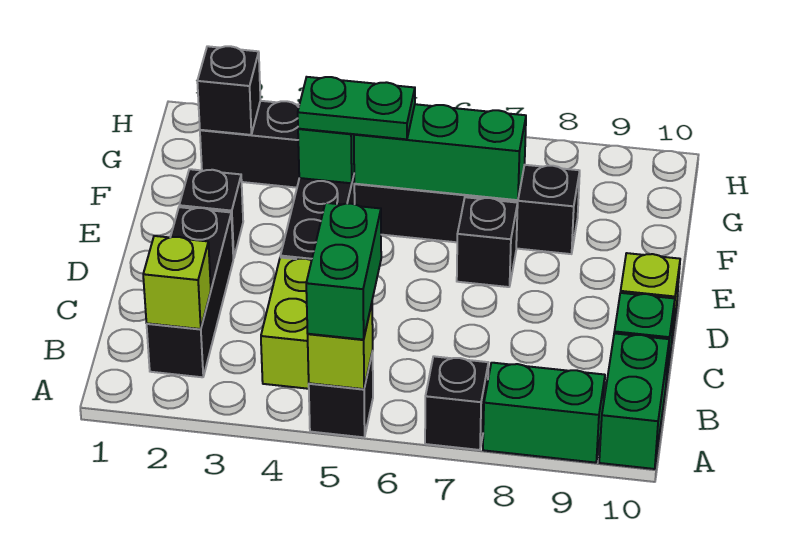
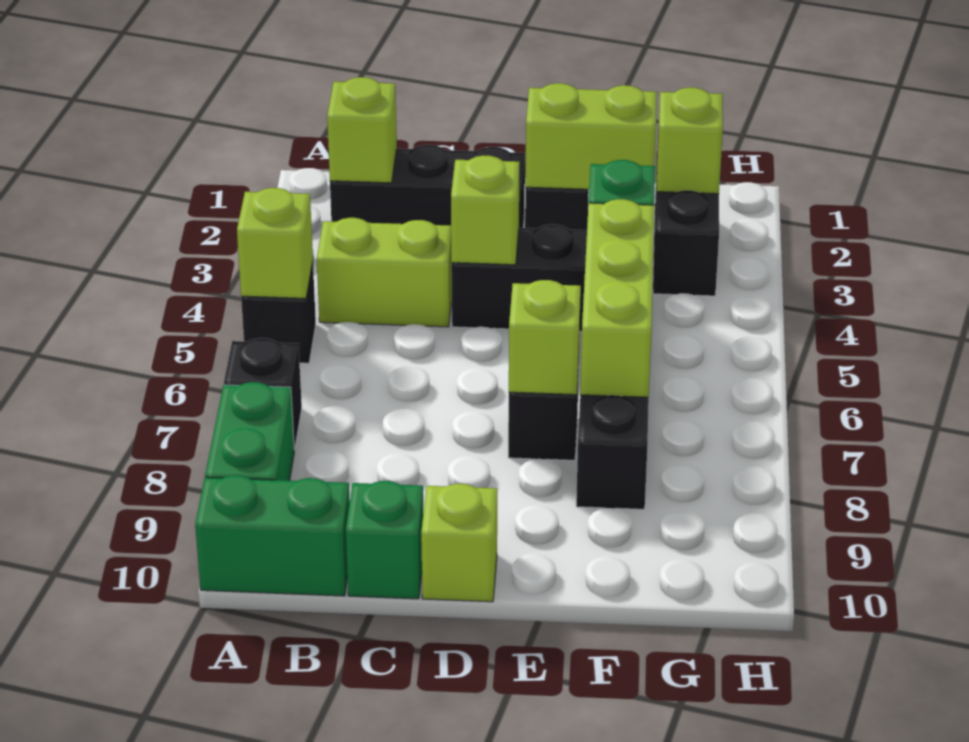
green 1x2 brick [306,203,381,340] -> none
none -> lime 1x1 brick [451,155,520,265]
none -> lime 1x2 brick [525,83,657,189]
none -> lime 1x1 brick [509,280,581,395]
green 1x2 plate [298,77,415,139] -> none
green 1x3 brick [354,104,526,200] -> lime 1x3 brick [580,199,654,397]
black 1x1 brick [197,46,260,135] -> lime 1x1 brick [656,87,723,194]

